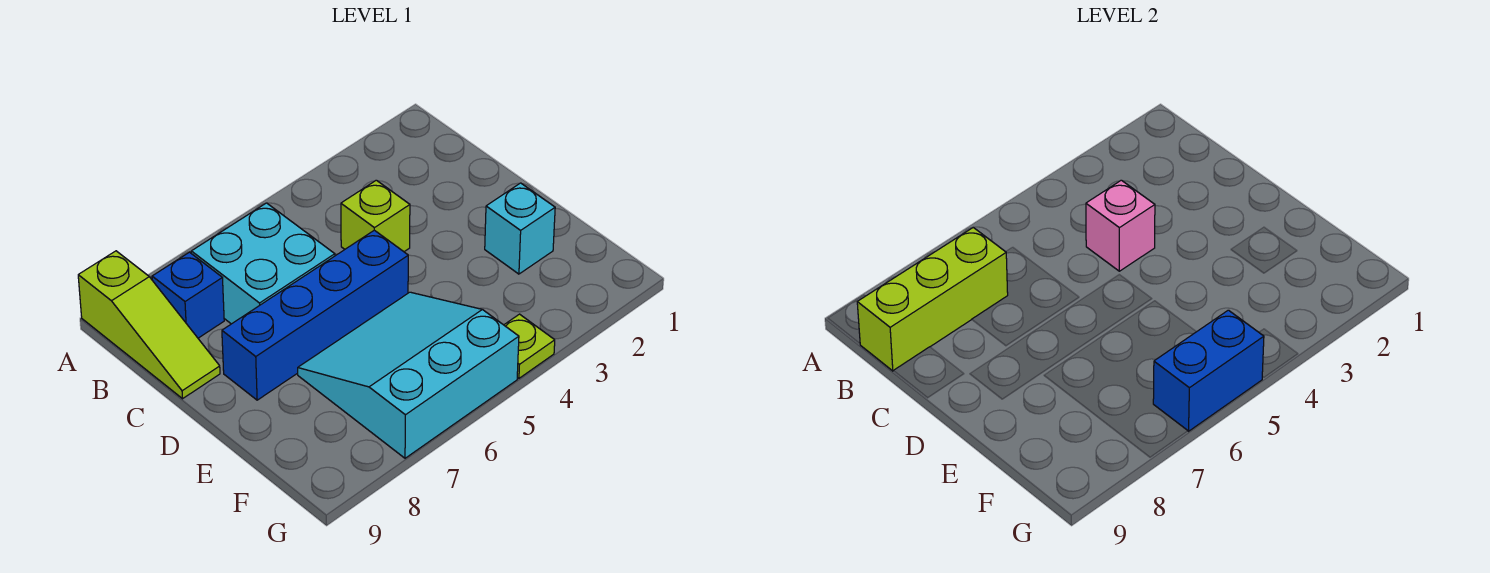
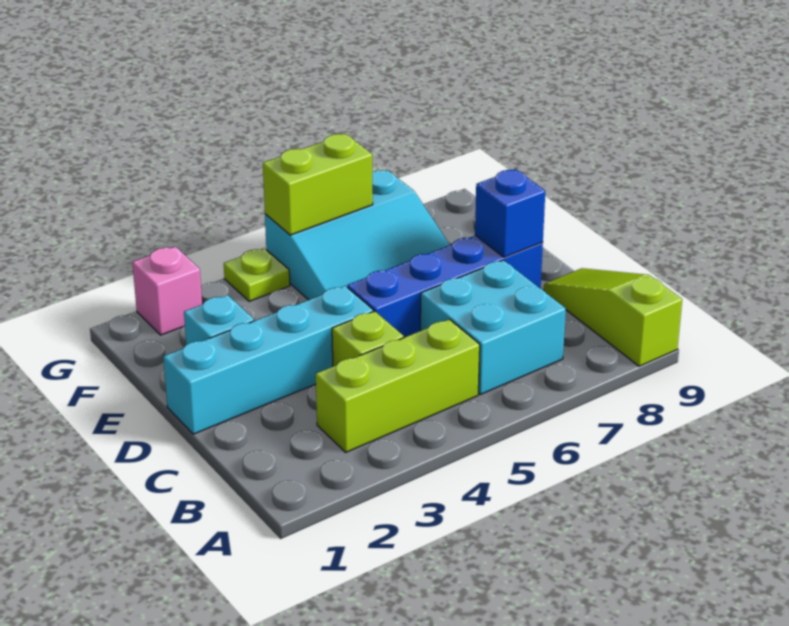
lime 1x3 brick [857,227,1008,371] -> lime 1x3 brick moved to [316,319,480,452]
blue 1x1 brick [152,252,224,338] -> blue 1x1 brick moved to [475,169,545,257]
pink 1x1 brick [1086,180,1155,271] -> pink 1x1 brick moved to [132,246,202,335]
none -> cyan 1x4 brick [163,286,373,434]
blue 1x2 brick [1153,310,1264,431] -> lime 1x2 brick [263,134,373,235]

